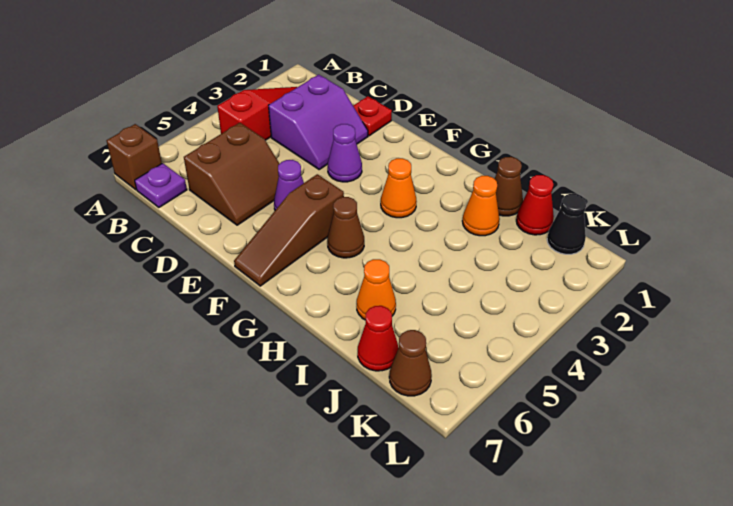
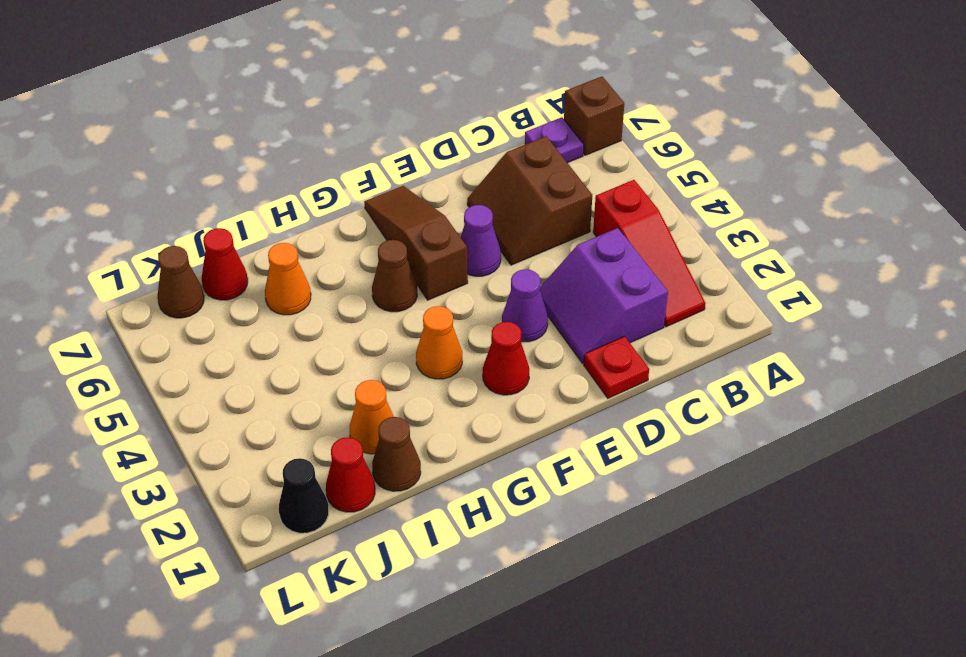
none -> red 1x1 cone [483,322,529,395]

